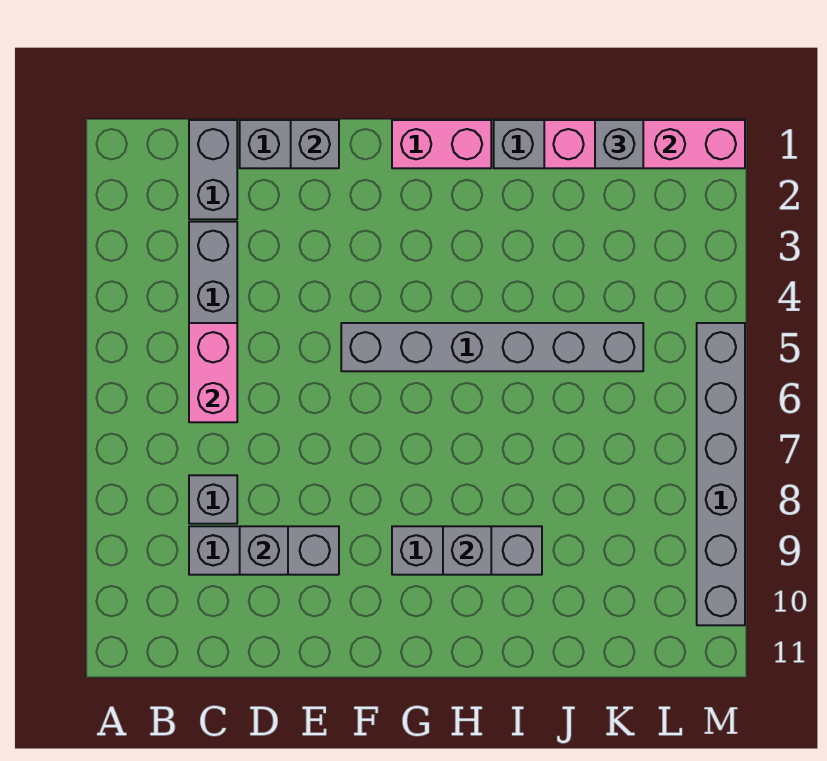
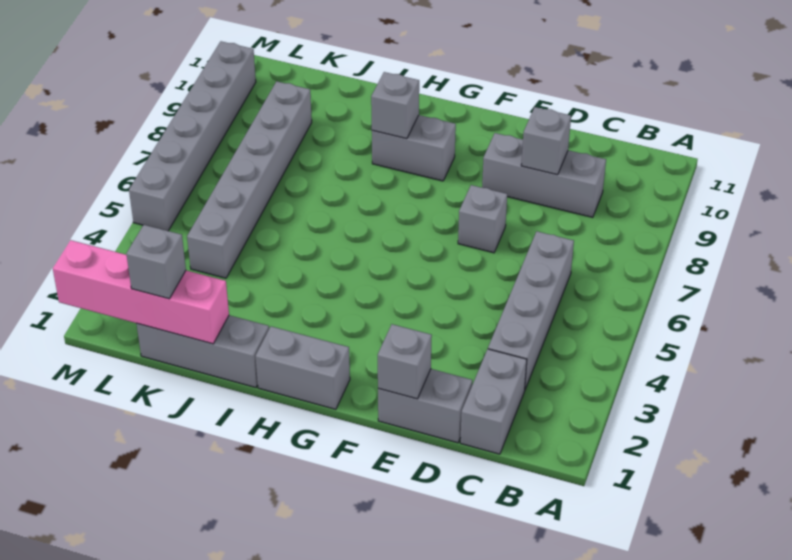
pink 1x2 brick [189,323,237,422] -> none
grey 1x1 brick [189,475,237,524] -> grey 1x1 brick moved to [458,185,507,253]
grey 1x6 brick [341,323,643,371] -> grey 1x6 brick turned to [187,81,312,278]
pink 1x2 brick [392,120,491,168] -> grey 1x2 brick [256,326,350,409]
grey 1x3 brick [392,526,542,575] -> grey 1x2 brick [372,115,456,181]

